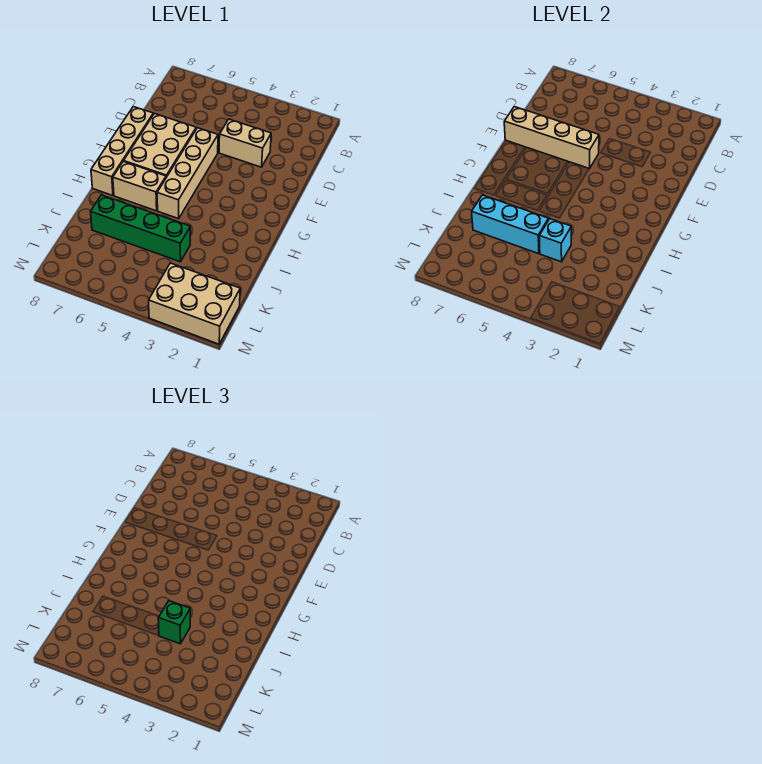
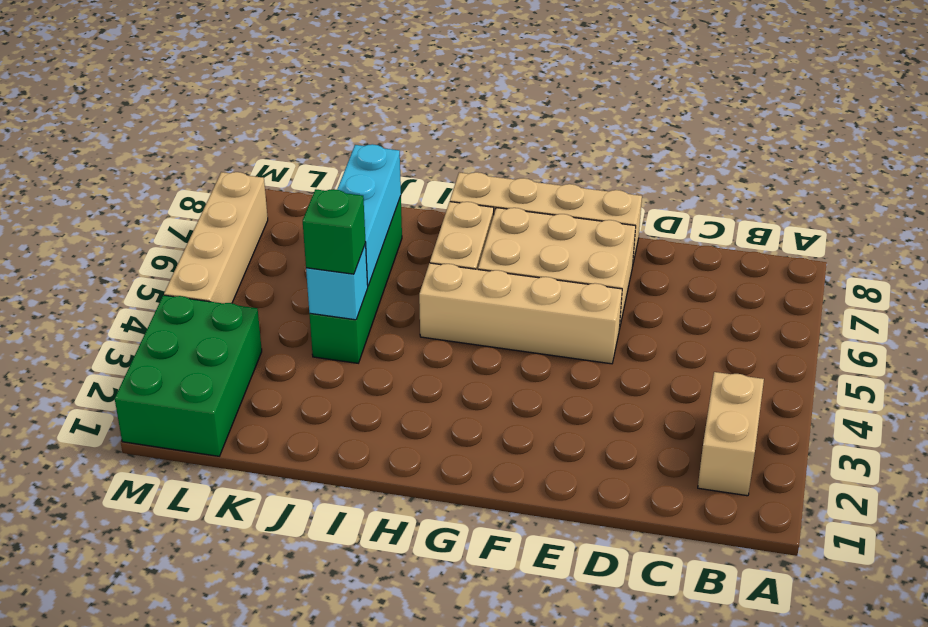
tan 1x2 brick [219,119,271,167] -> tan 1x2 brick moved to [698,372,764,496]
tan 1x4 brick [504,107,599,169] -> tan 1x4 brick moved to [164,172,268,303]
tan 2x3 brick [149,263,240,344] -> green 2x3 brick [115,295,262,456]

